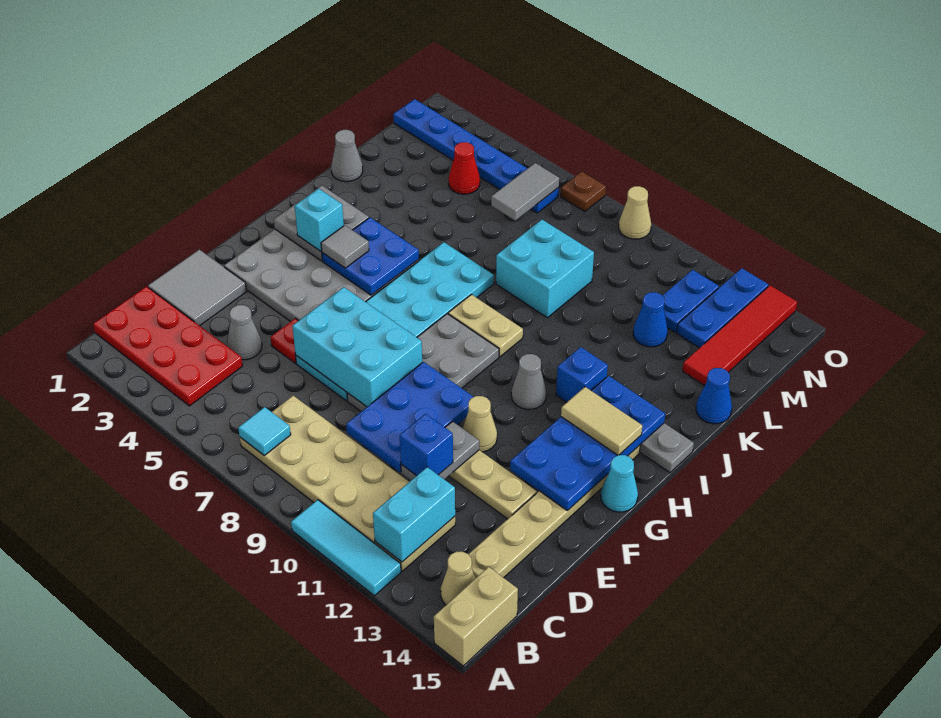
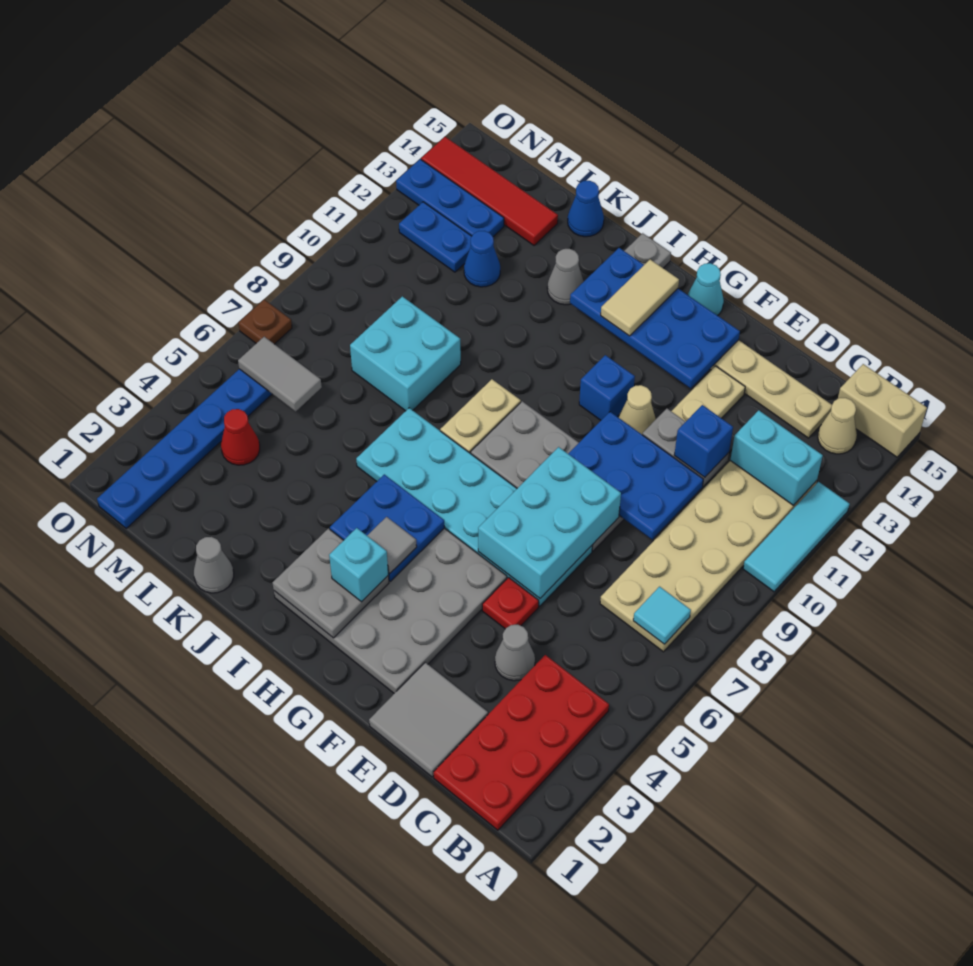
grey 1x1 cone [511,354,546,409] -> grey 1x1 cone moved to [547,249,584,305]
blue 1x1 brick [556,347,608,402] -> blue 1x1 brick moved to [579,355,635,420]
tan 1x1 cone [619,186,651,239] -> none

